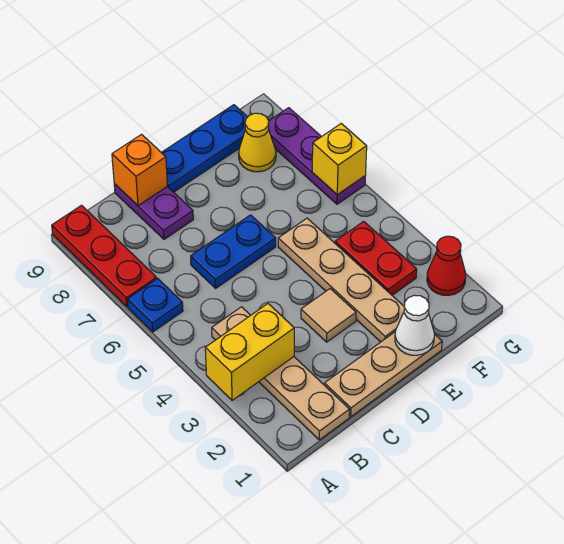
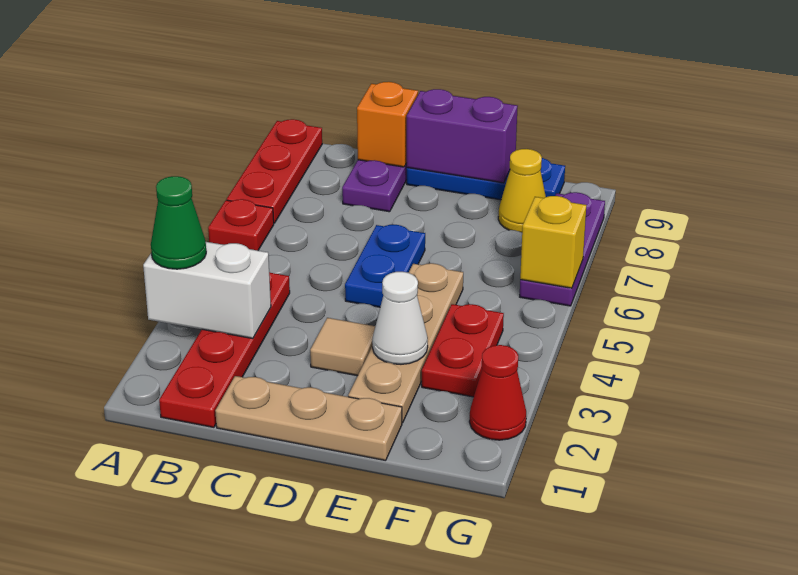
yellow 1x2 brick [205,304,294,400] -> white 1x2 brick [143,242,271,339]
none -> green 1x1 cone [151,176,206,269]
blue 1x1 plate [128,278,183,332] -> red 1x1 plate [208,199,274,251]
tan 1x4 plate [212,307,350,440] -> red 1x4 plate [159,272,290,427]
blue 1x2 plate [191,215,276,288] -> blue 1x2 plate turned to [345,225,425,307]
none -> purple 1x2 brick [406,89,518,183]
white 1x1 cone [395,295,434,355] -> white 1x1 cone moved to [372,272,428,364]

